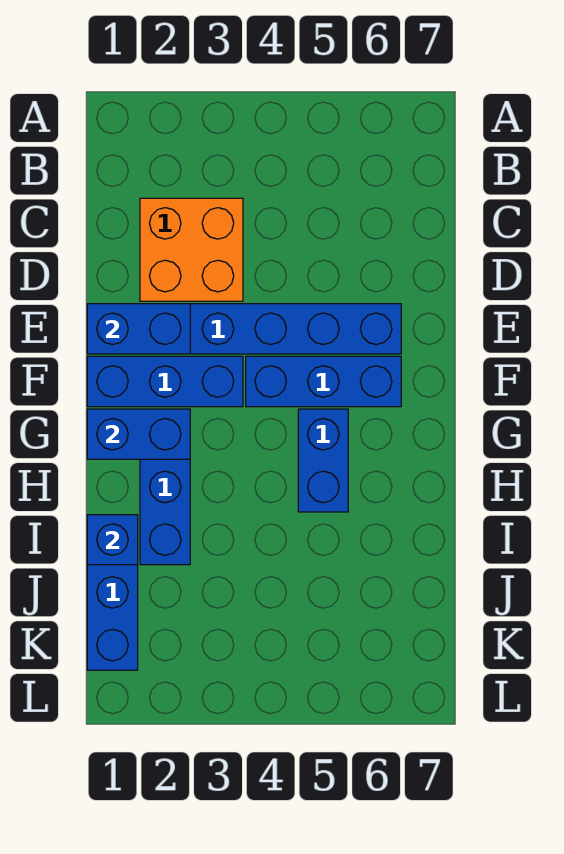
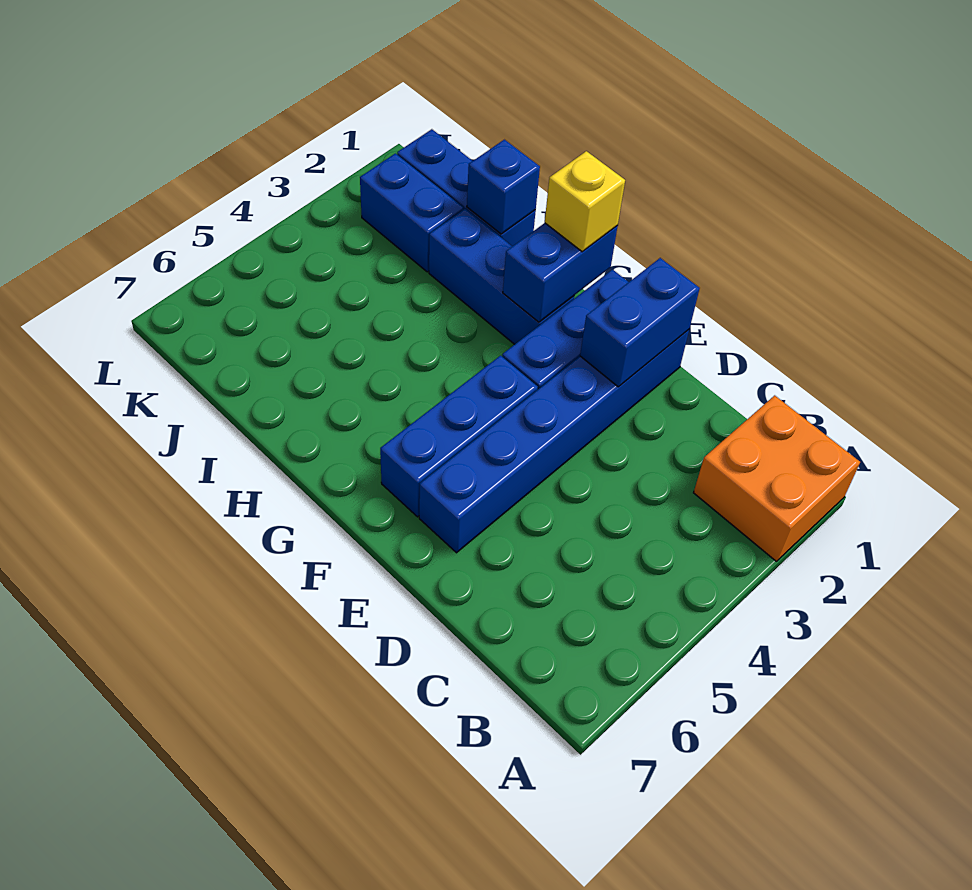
orange 2x2 brick [140,198,243,301] -> orange 2x2 brick moved to [694,395,860,561]
none -> yellow 1x1 brick [545,151,625,252]
blue 1x2 brick [298,409,348,512] -> blue 1x2 brick moved to [360,153,463,272]

